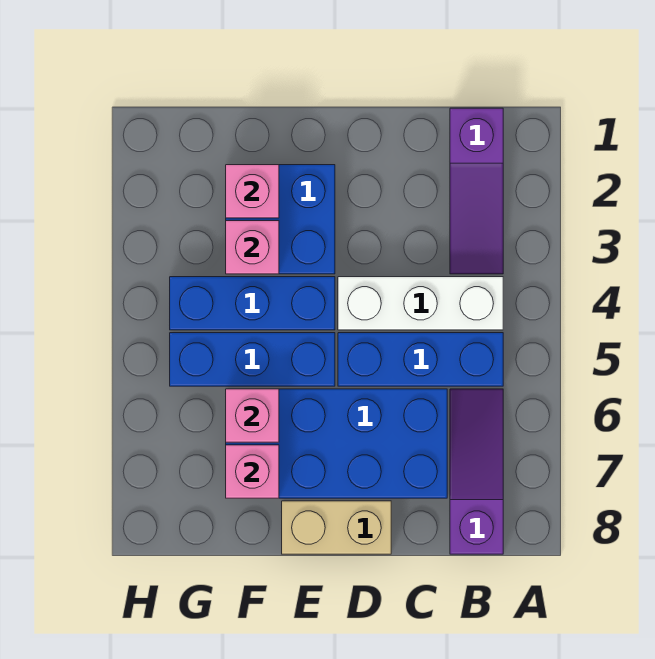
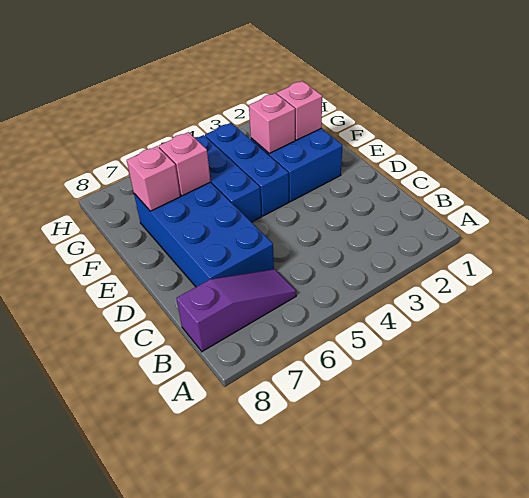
purple 1x3 slope [450,108,503,274] -> none
white 1x3 brick [338,277,503,330] -> none
blue 1x3 brick [338,333,503,386] -> none
tan 1x2 brick [282,501,391,554] -> none

